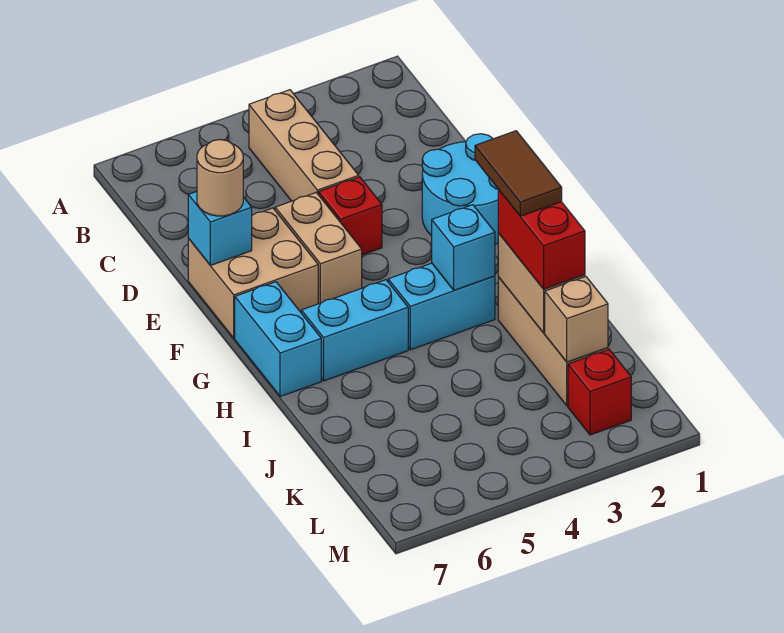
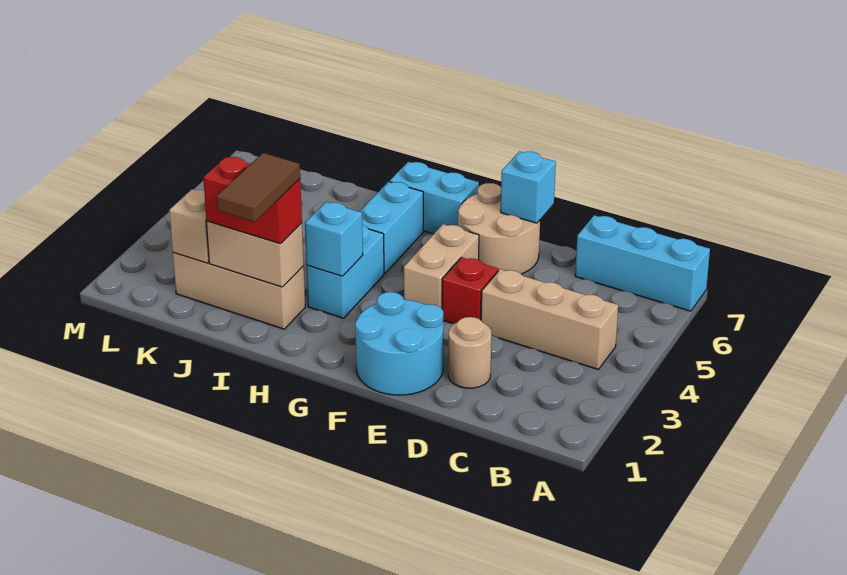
none -> cyan 1x3 brick [575,215,710,311]
tan 1x2 brick [275,193,362,304] -> tan 1x2 brick turned to [404,224,479,308]
tan 2x2 brick [188,208,318,338] -> tan 2x2 round brick [458,183,540,274]
tan 1x1 round brick [197,140,243,216] -> tan 1x1 round brick moved to [448,317,491,388]
brown 1x2 tile [475,131,562,216] -> brown 1x2 tile turned to [217,153,300,222]
red 1x1 brick [568,349,631,435] -> none

